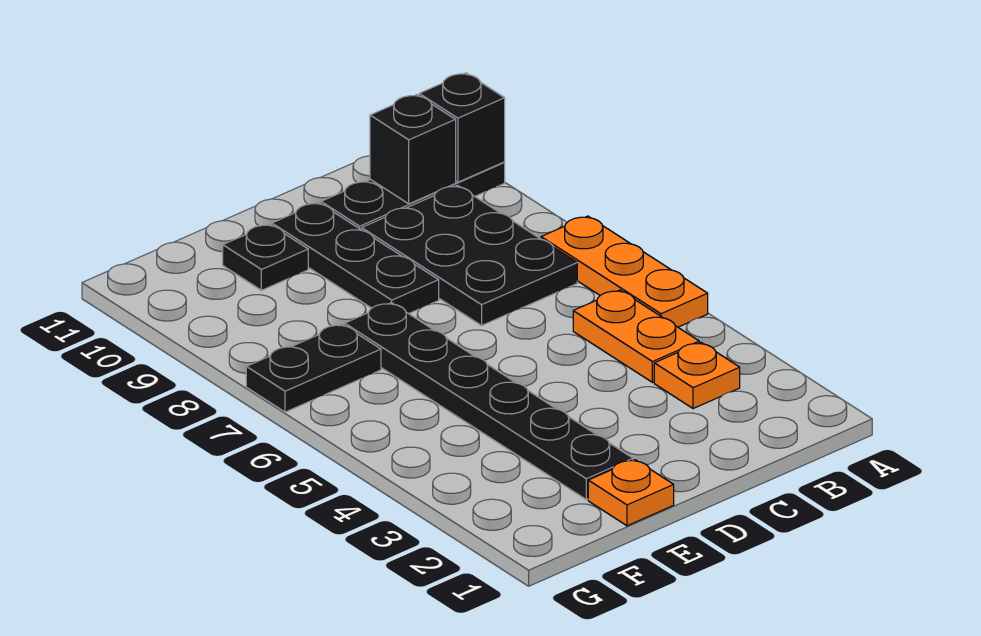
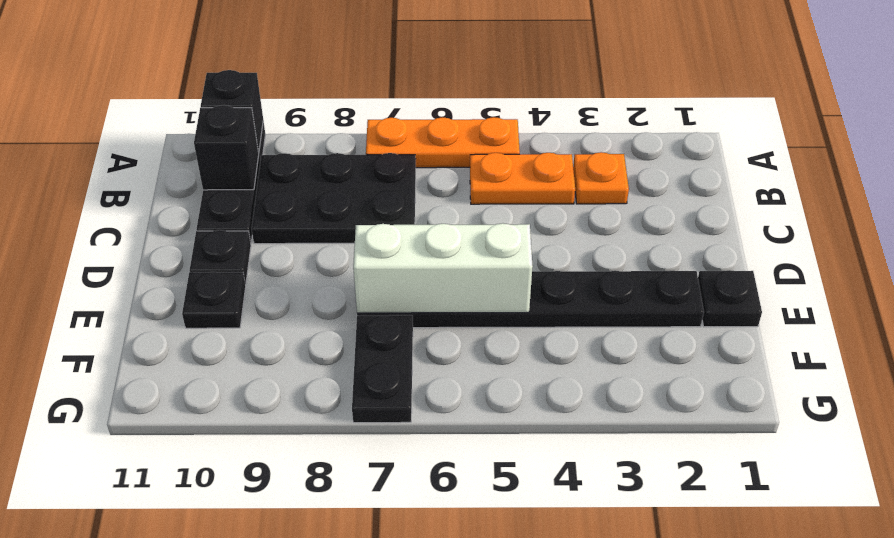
black 1x3 plate [272,203,439,314] -> black 1x1 plate [190,230,251,285]
orange 1x1 plate [588,460,674,526] -> black 1x1 plate [698,270,762,327]
none -> white 1x3 brick [353,223,533,313]

